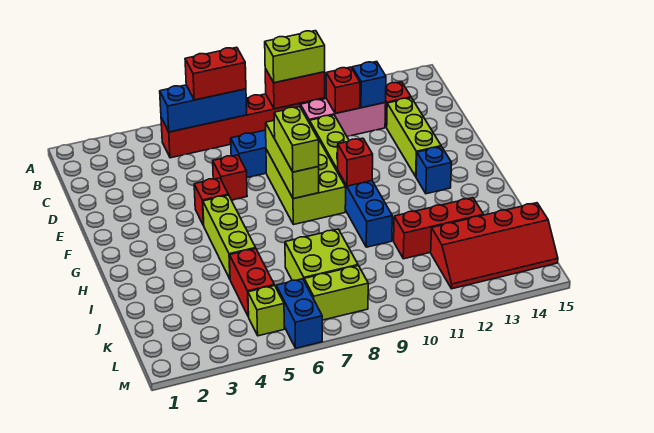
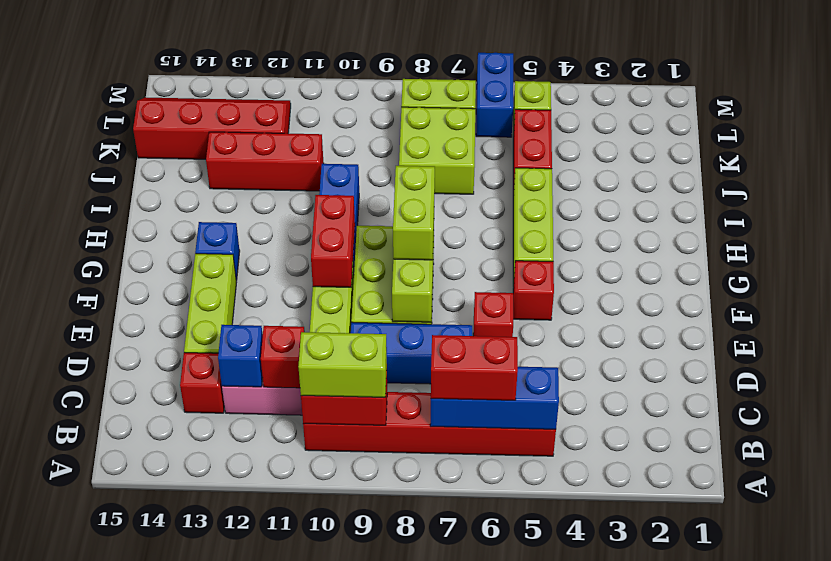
red 1x1 brick [337,138,373,186] -> red 1x2 brick [311,195,355,287]

